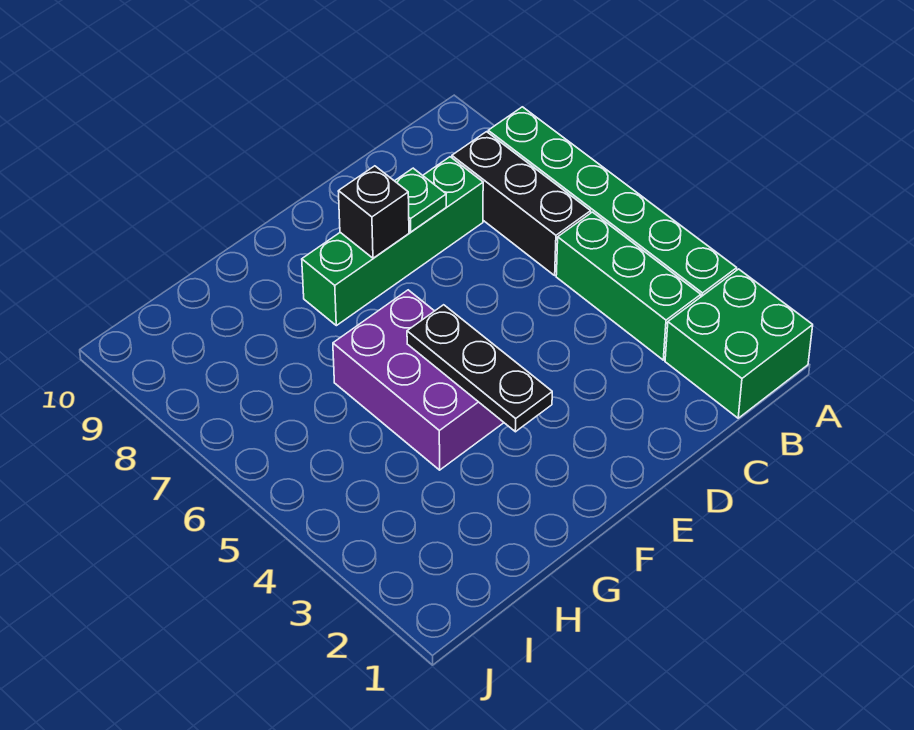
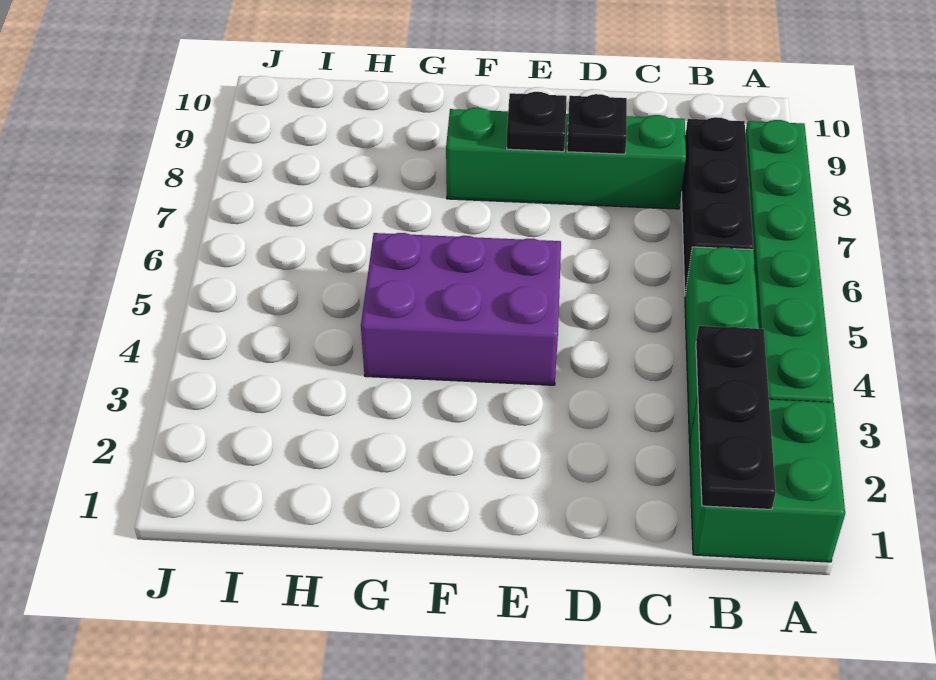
green 1x1 plate [395,168,446,232] -> black 1x1 plate [567,94,627,154]
black 1x1 brick [338,166,409,258] -> black 1x1 plate [507,92,567,152]
black 1x3 plate [407,305,552,432] -> black 1x3 plate moved to [696,326,776,509]
purple 2x3 brick [333,290,504,470] -> purple 2x3 brick turned to [361,233,561,385]

